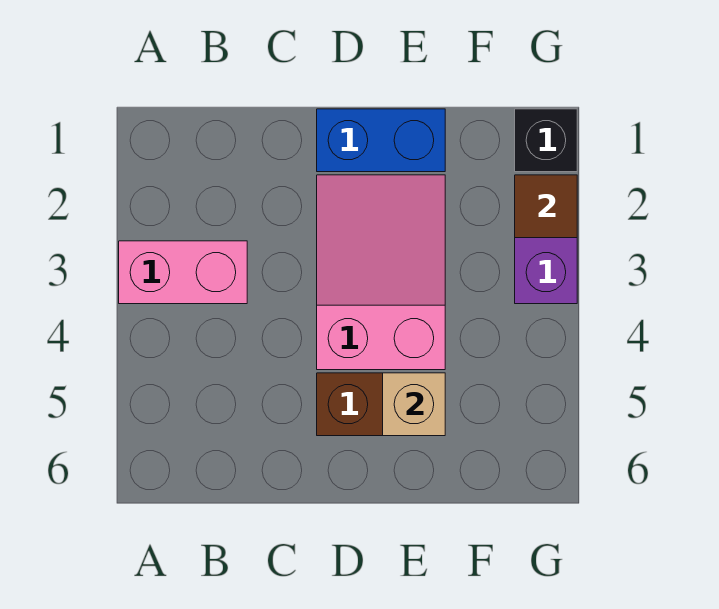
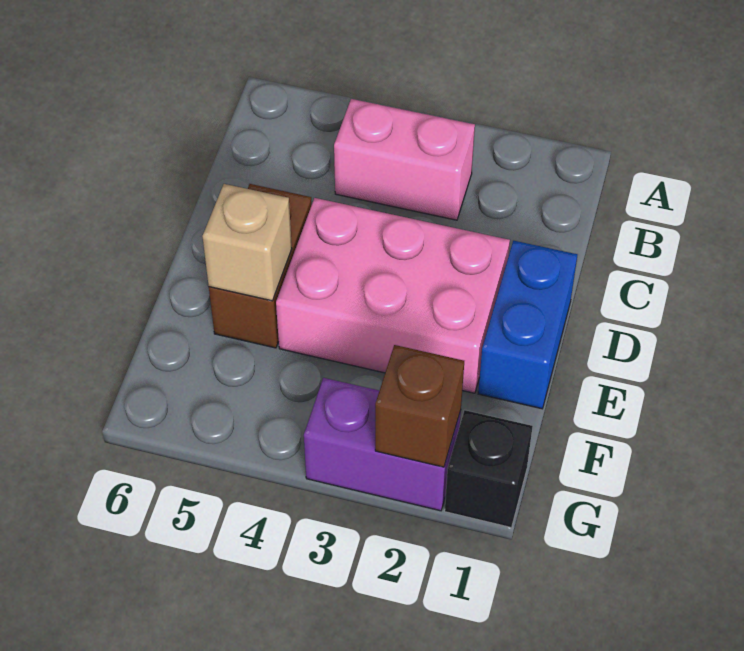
pink 1x2 brick [119,241,247,304] -> pink 1x2 brick turned to [334,99,475,220]
pink 2x3 slope [317,175,445,370] -> pink 2x3 brick [276,198,510,393]
brown 1x1 tile [515,175,577,238] -> brown 1x1 brick [375,345,464,467]

